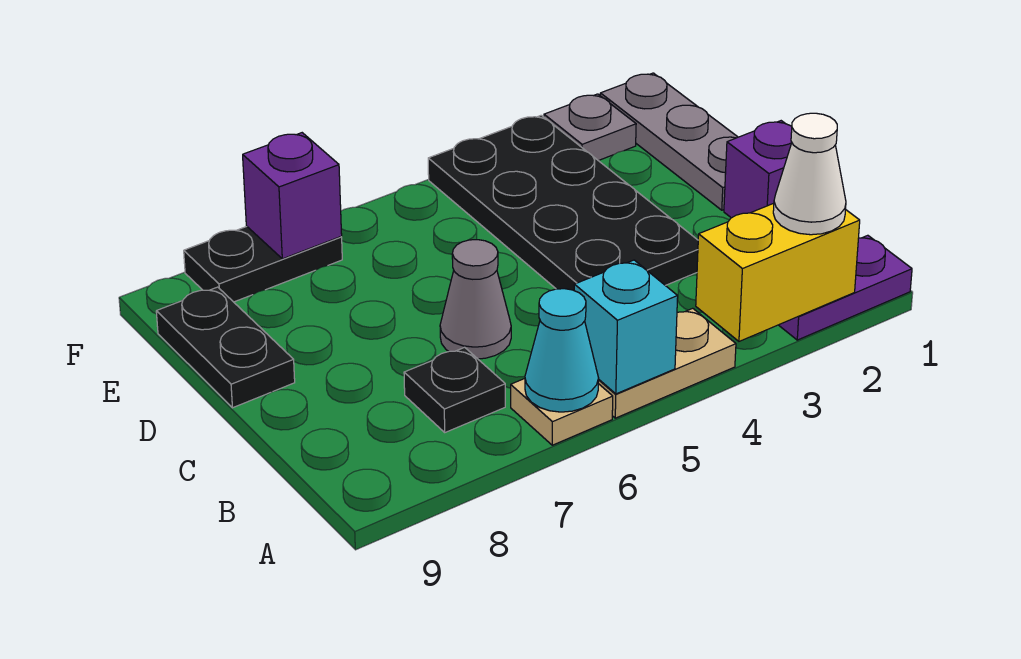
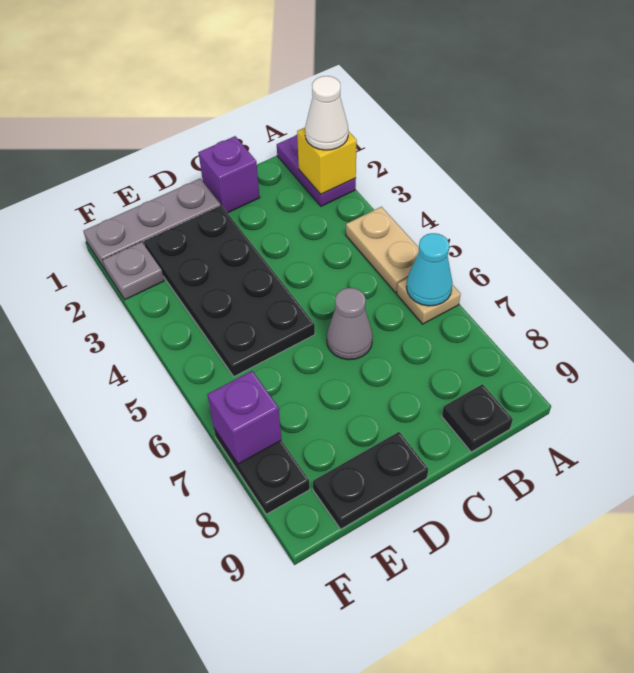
yellow 1x2 brick [696,203,860,341] -> yellow 1x1 brick [297,128,357,194]
cyan 1x1 brick [574,260,678,394] -> none
black 1x1 plate [404,347,505,432] -> black 1x1 plate moved to [442,384,513,452]
black 2x4 plate [428,115,698,290] -> black 2x4 plate turned to [144,205,315,376]

